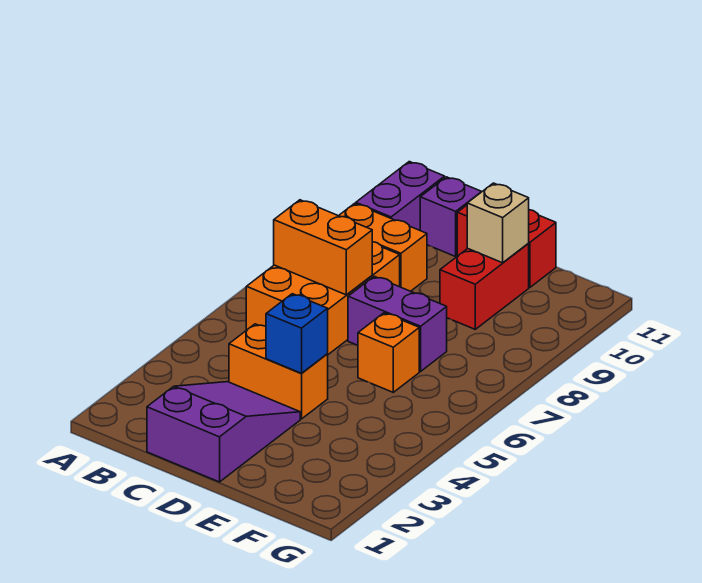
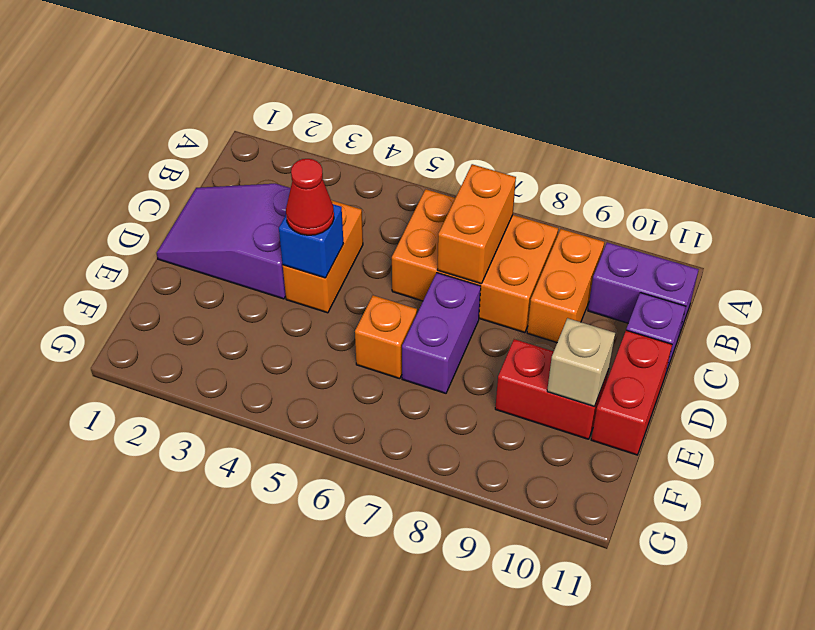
purple 2x3 slope [147,382,300,482] -> purple 2x3 slope turned to [157,184,291,299]
none -> red 1x1 cone [286,159,334,235]

